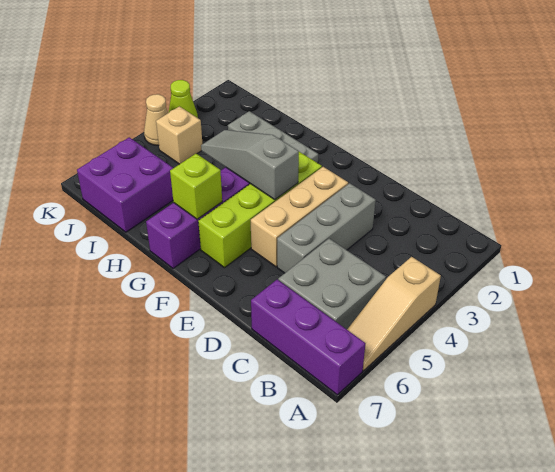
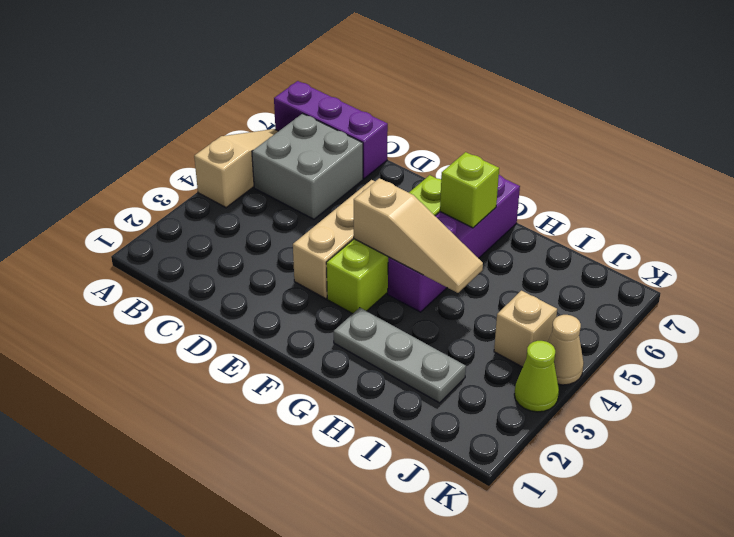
grey 1x3 brick [277,183,376,273] -> none
grey 1x3 slope [201,130,299,200] -> tan 1x3 slope [354,178,483,293]
purple 2x2 brick [77,137,173,232] -> none

